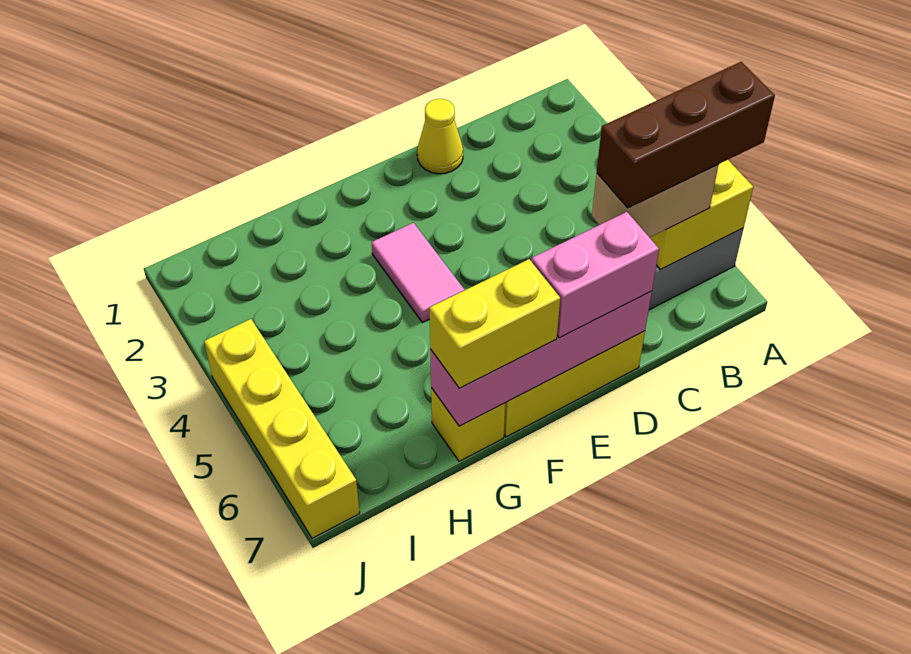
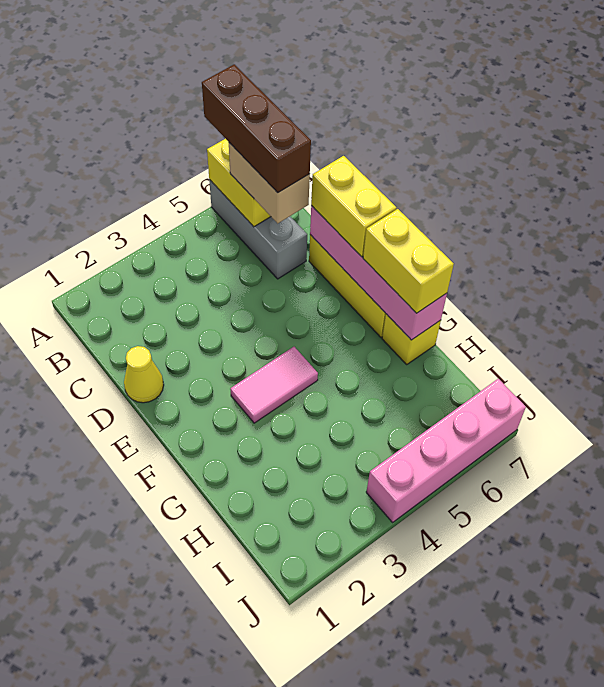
pink 1x2 brick [531,212,659,338] -> yellow 1x2 brick [311,156,396,257]
yellow 1x4 brick [204,319,360,538] -> pink 1x4 brick [366,379,526,522]

